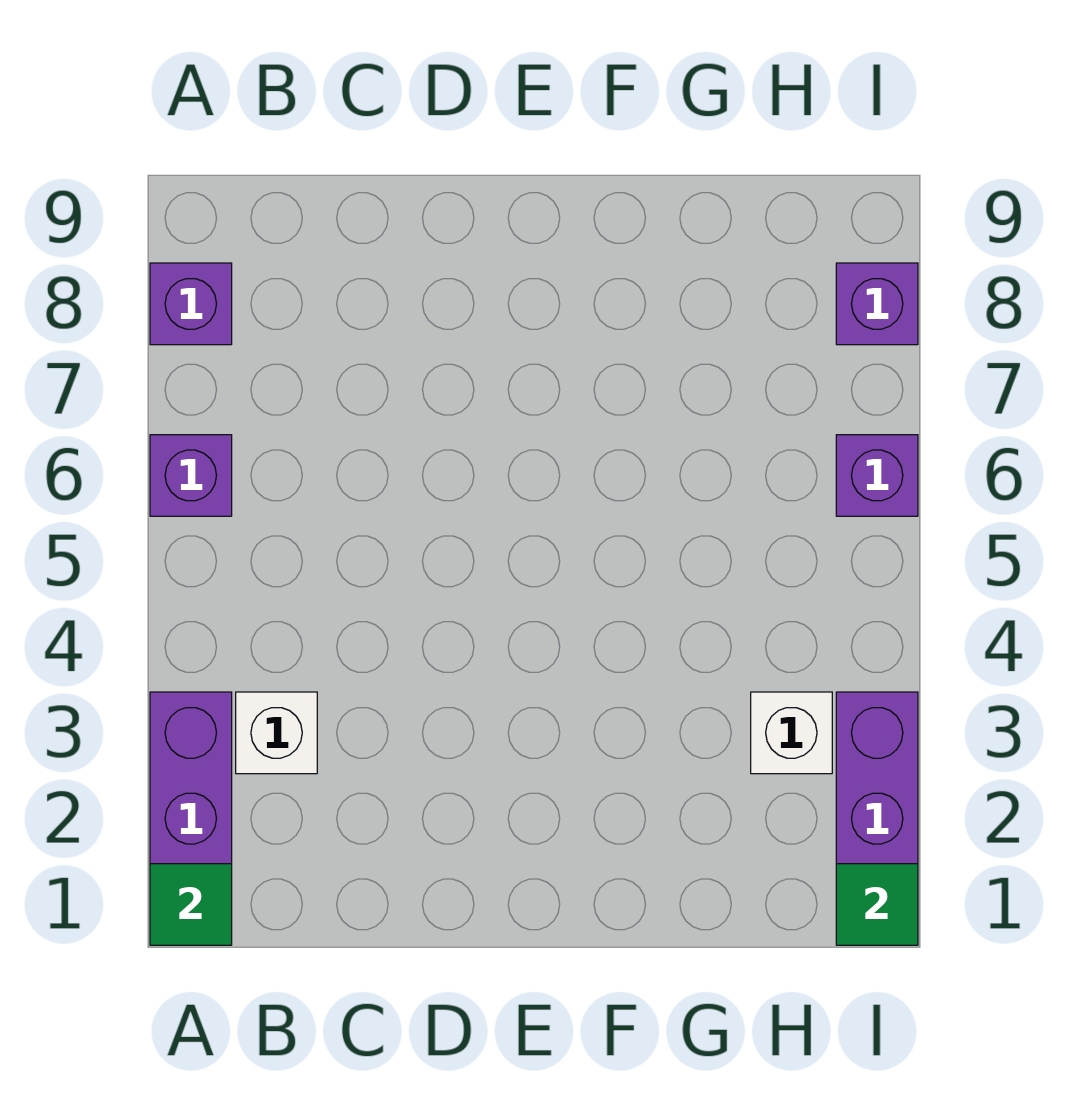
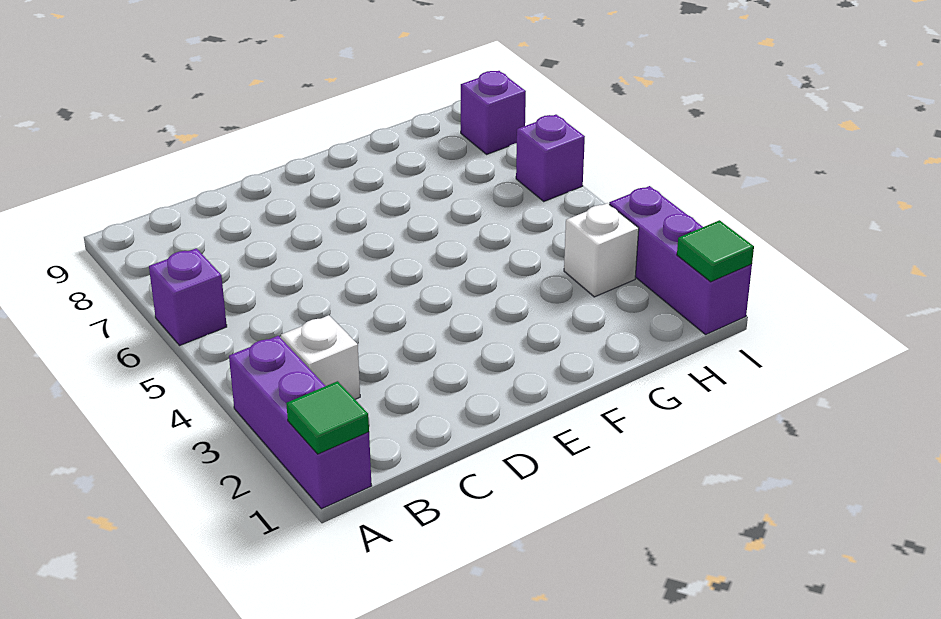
purple 1x1 brick [150,263,232,345] -> none

